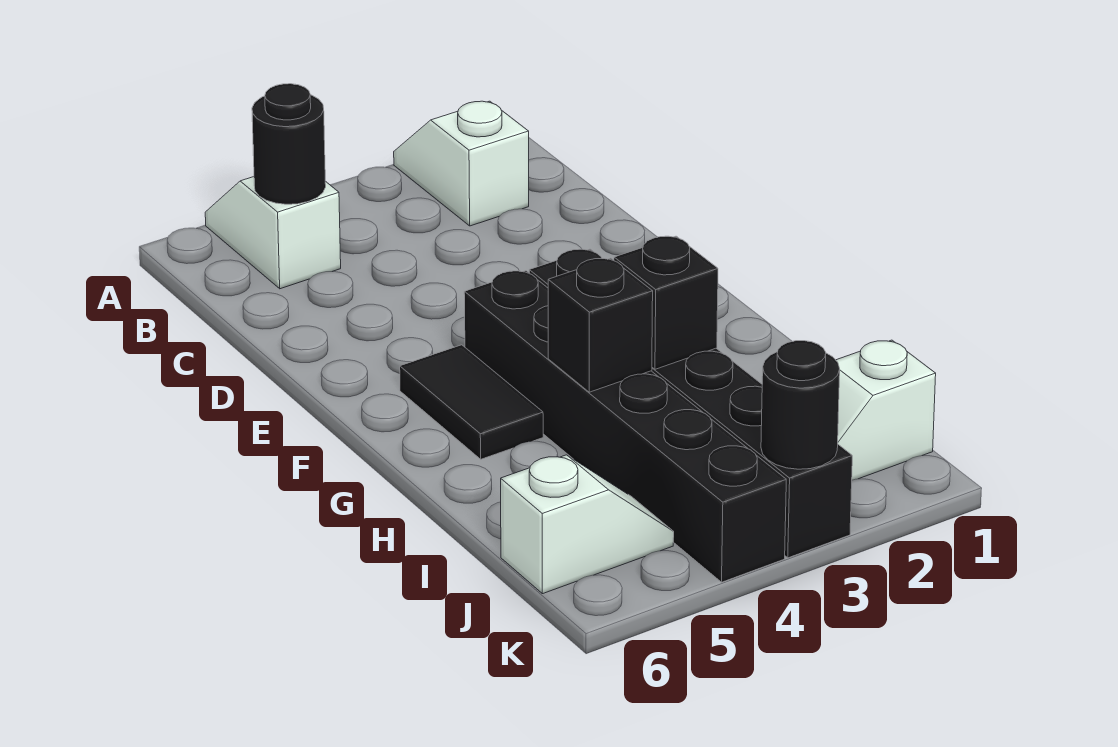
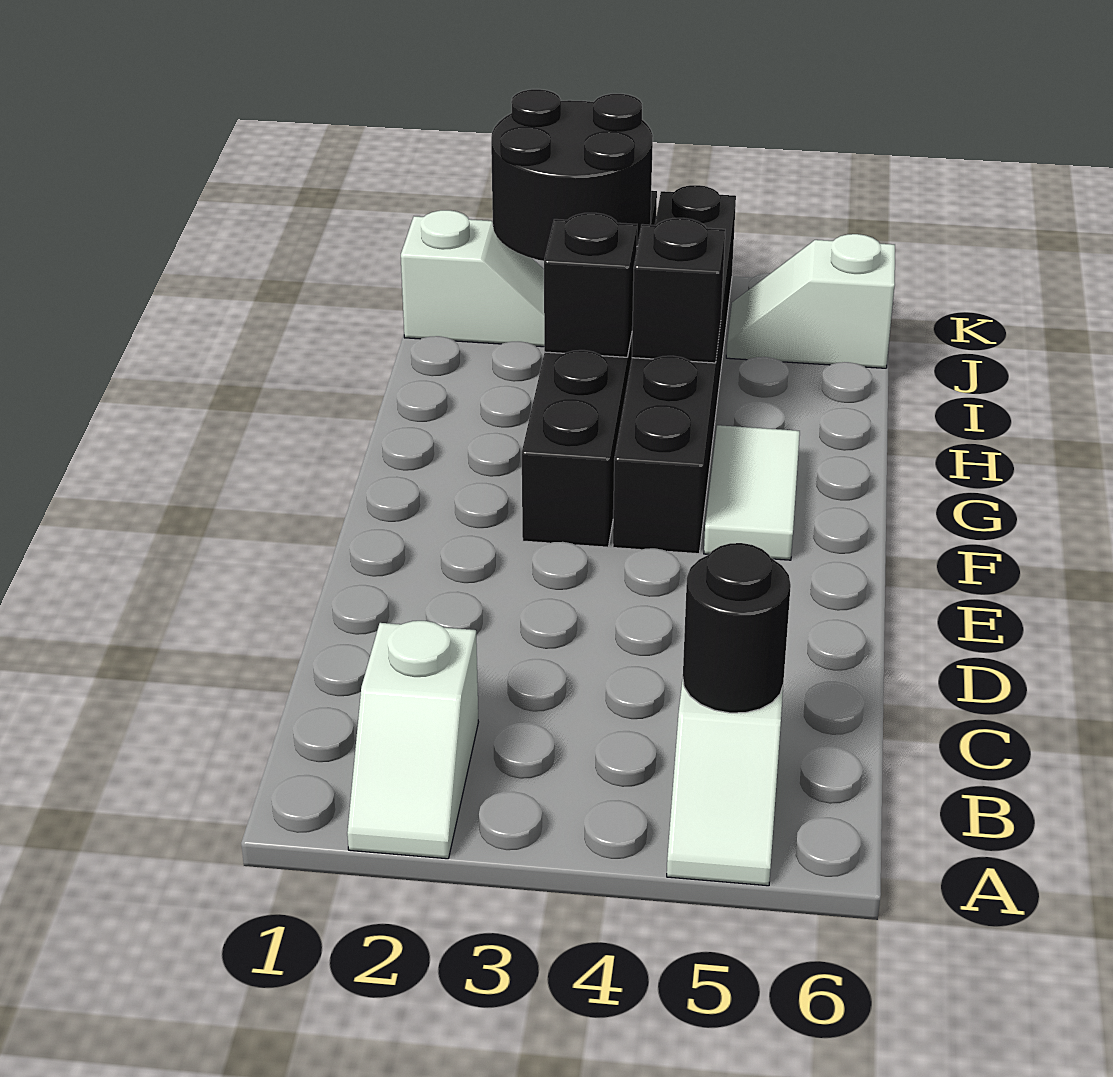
black 1x2 tile [400,345,543,459] -> white 1x2 tile [704,425,800,560]
black 1x1 round brick [761,341,840,469] -> black 2x2 round brick [491,89,653,261]

